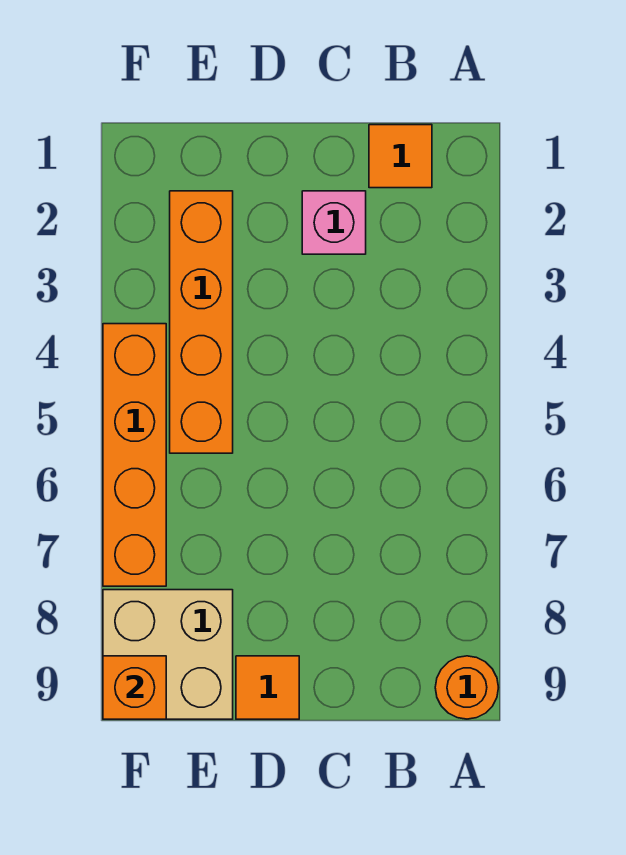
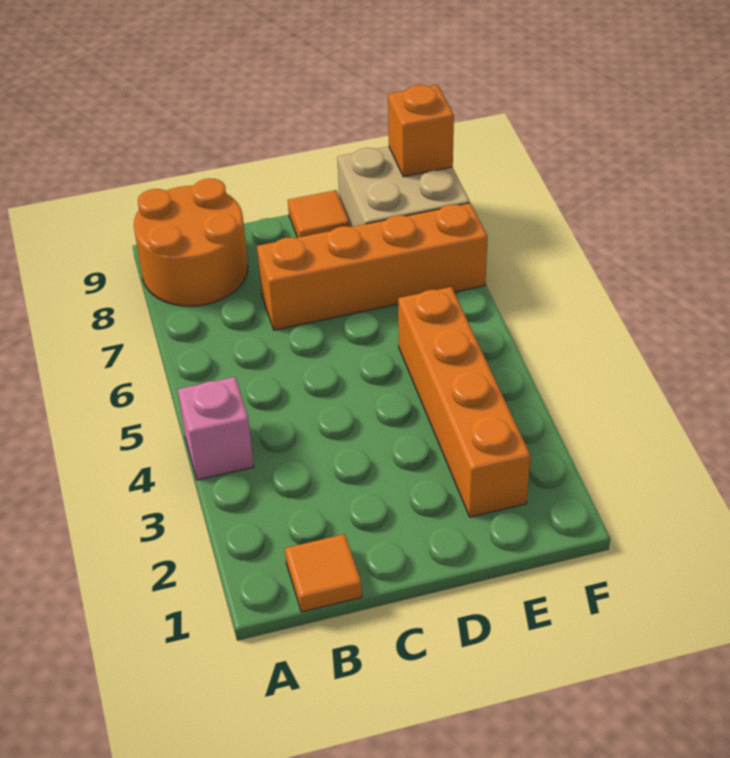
orange 1x1 round brick [435,656,499,719] -> orange 2x2 round brick [134,178,248,306]
pink 1x1 brick [302,191,366,254] -> pink 1x1 brick moved to [178,377,254,480]
orange 1x4 brick [103,324,166,586] -> orange 1x4 brick turned to [257,203,488,330]

